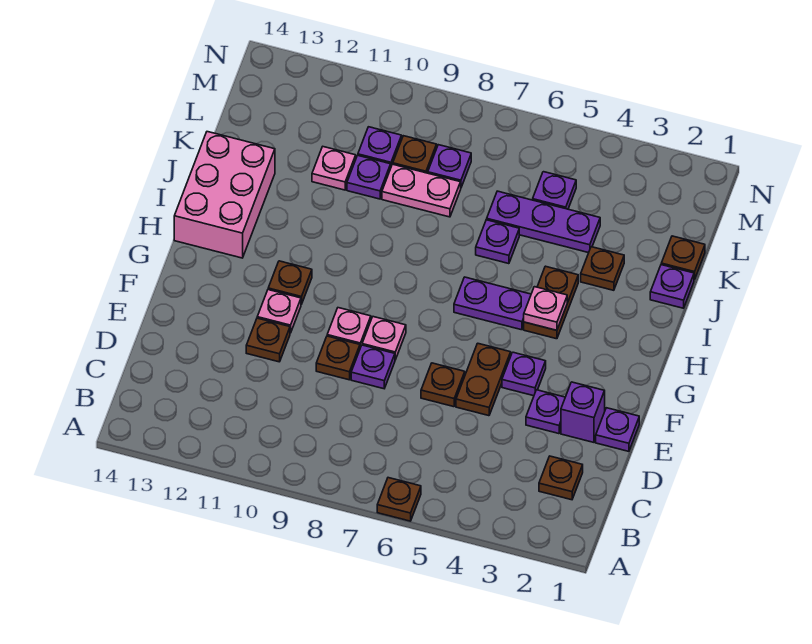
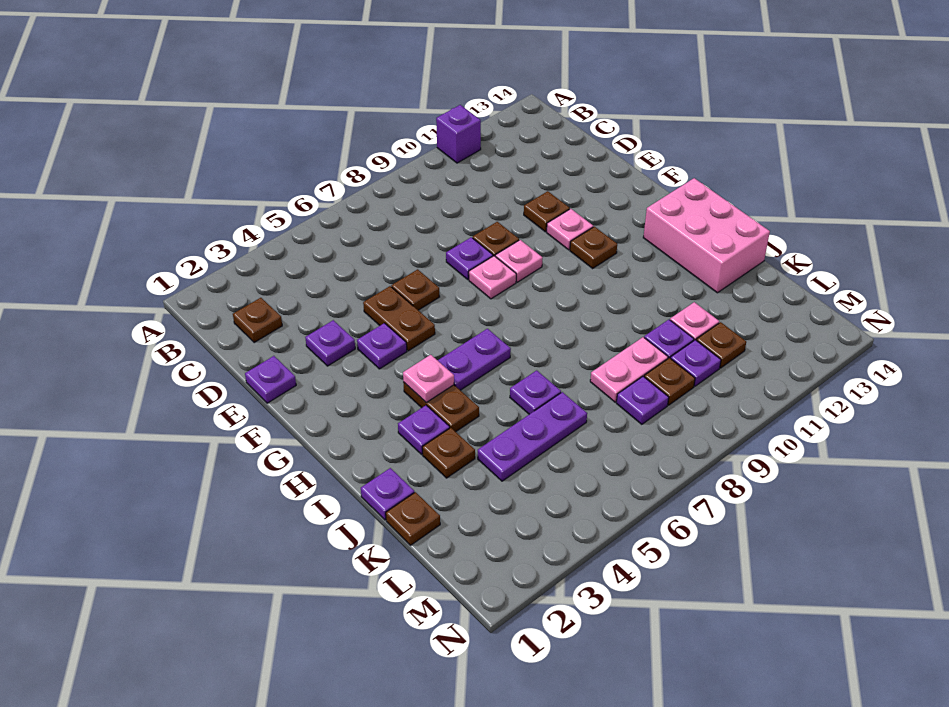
brown 1x1 plate [377,478,421,521] -> brown 1x1 plate moved to [696,322,746,368]
purple 1x1 brick [561,382,605,442] -> purple 1x1 brick moved to [436,105,481,163]
purple 1x1 plate [533,172,576,209] -> purple 1x1 plate moved to [398,405,450,454]

